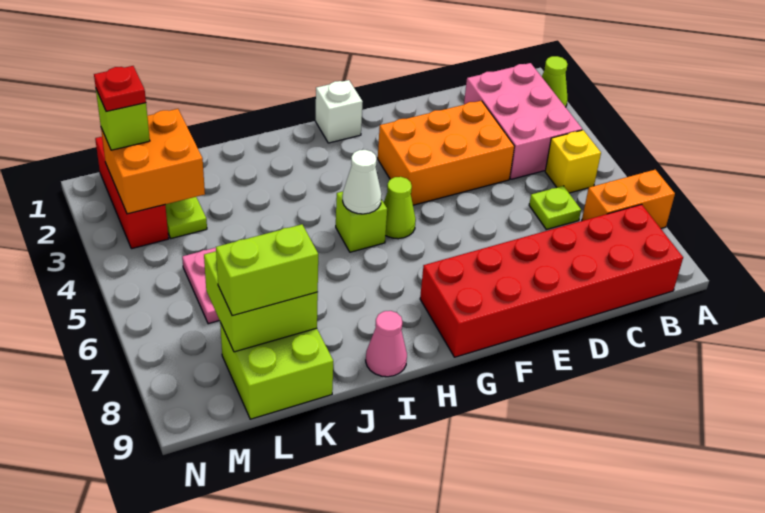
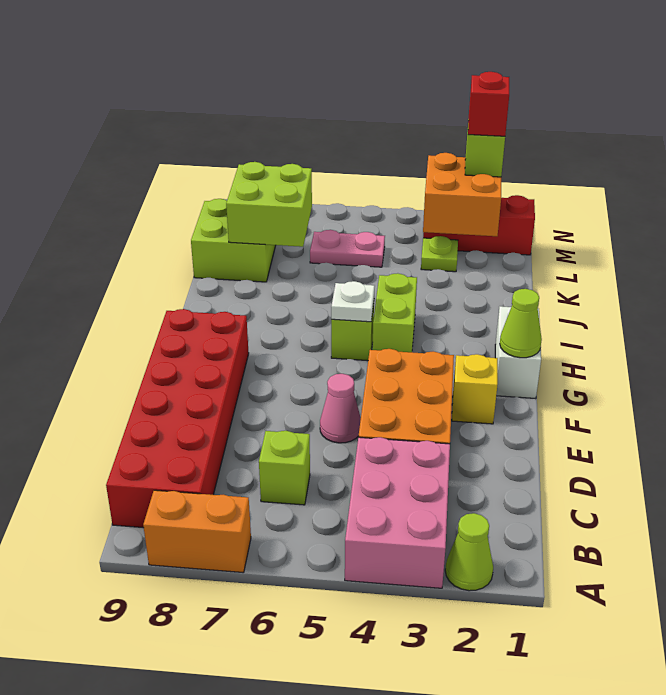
orange 1x2 brick [582,170,675,228] -> orange 1x2 brick turned to [143,490,251,573]
pink 2x3 brick [464,63,582,179] -> pink 2x3 brick turned to [345,437,450,588]
yellow 1x1 brick [545,130,601,193] -> yellow 1x1 brick moved to [452,354,498,424]
lime 1x1 plate [529,186,581,229] -> lime 1x1 brick [259,431,310,505]
white 1x1 brick [316,80,363,143] -> white 1x2 brick [495,306,541,399]
lime 1x1 cone [384,177,416,239] -> lime 1x1 cone moved to [500,289,542,358]
white 1x1 cone [343,150,382,214] -> white 1x1 plate [331,281,375,322]
pink 1x1 cone [366,311,407,377] -> pink 1x1 cone moved to [320,374,361,443]
lime 1x2 brick [216,224,318,316] -> lime 1x2 brick moved to [372,273,417,352]
red 1x1 plate [94,66,146,111] -> red 1x1 brick [468,72,509,136]

